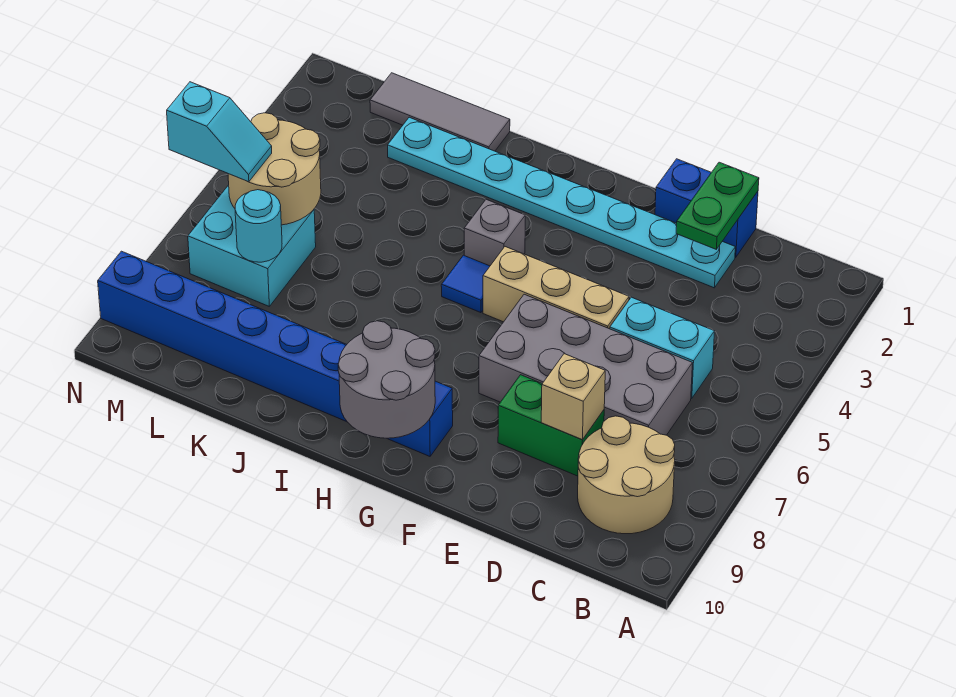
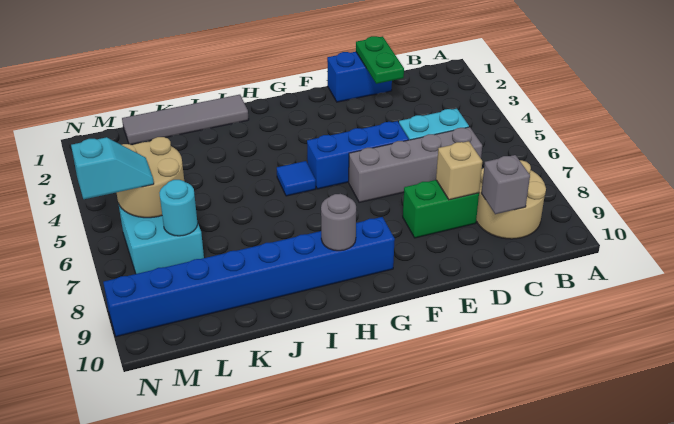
grey 2x4 brick [479,294,692,435] -> grey 1x4 brick [349,127,482,203]
cyan 1x8 plate [388,117,735,288] -> none
tan 1x3 brick [483,247,629,329] -> blue 1x3 brick [307,121,409,189]
grey 2x2 round brick [338,321,435,438] -> grey 1x1 round brick [321,194,356,251]
grey 1x1 brick [464,199,525,266] -> grey 1x1 brick moved to [481,155,530,214]
grey 1x3 tile [370,73,510,151] -> grey 1x4 tile [122,95,249,145]

